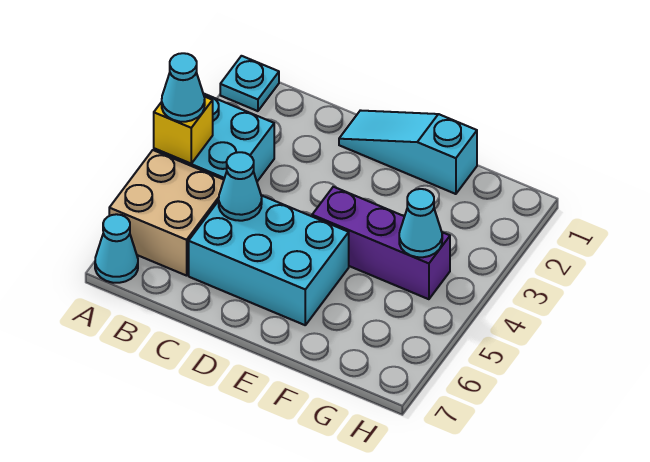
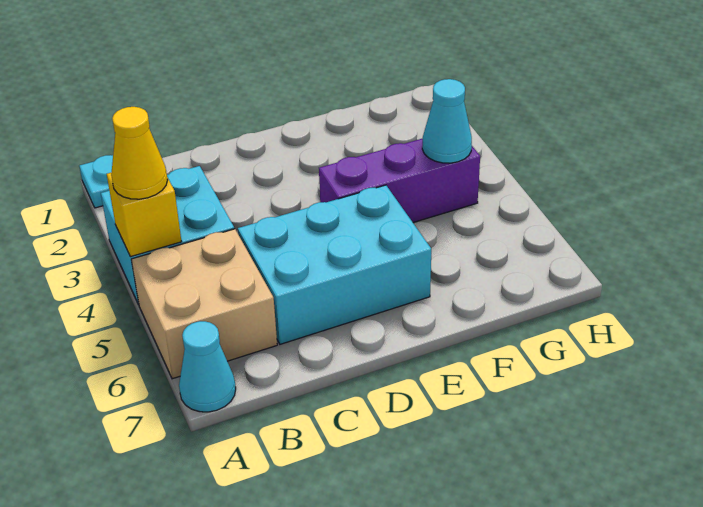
cyan 1x1 cone [162,53,205,122] -> yellow 1x1 cone [111,107,168,199]
cyan 1x1 cone [219,152,262,221] -> none
cyan 1x3 slope [339,110,477,194] -> none

